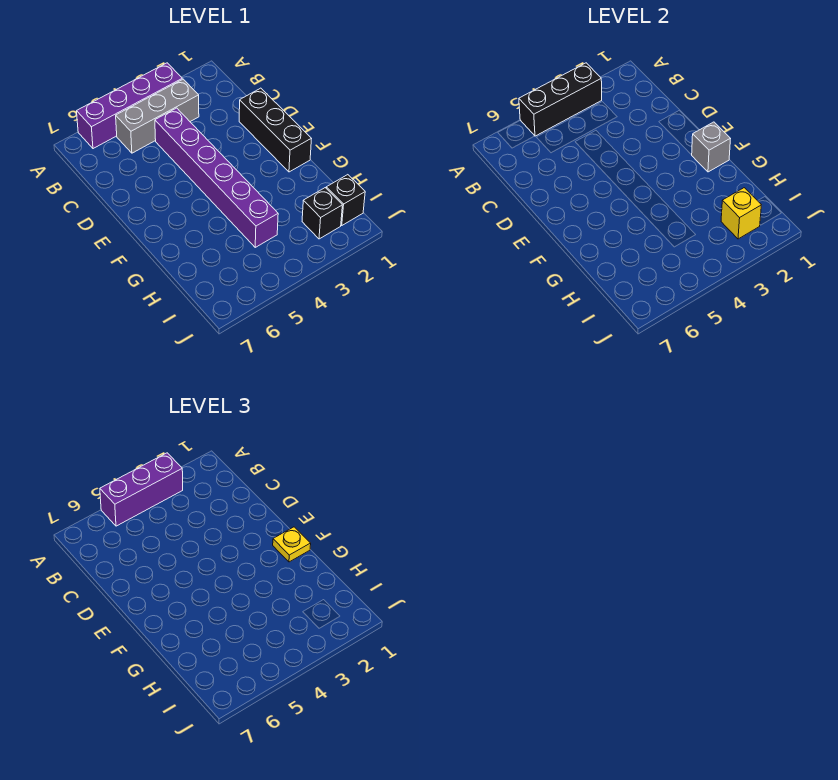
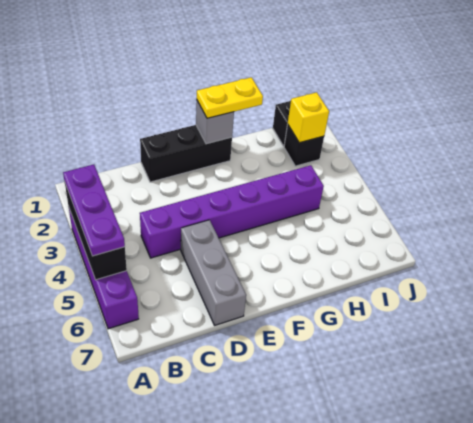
purple 1x3 brick [100,453,183,526] -> purple 1x3 plate [63,165,125,256]
grey 1x3 brick [116,79,199,153] -> grey 1x3 brick moved to [181,220,246,325]
yellow 1x1 plate [273,527,311,562] -> yellow 1x2 plate [197,77,263,118]

